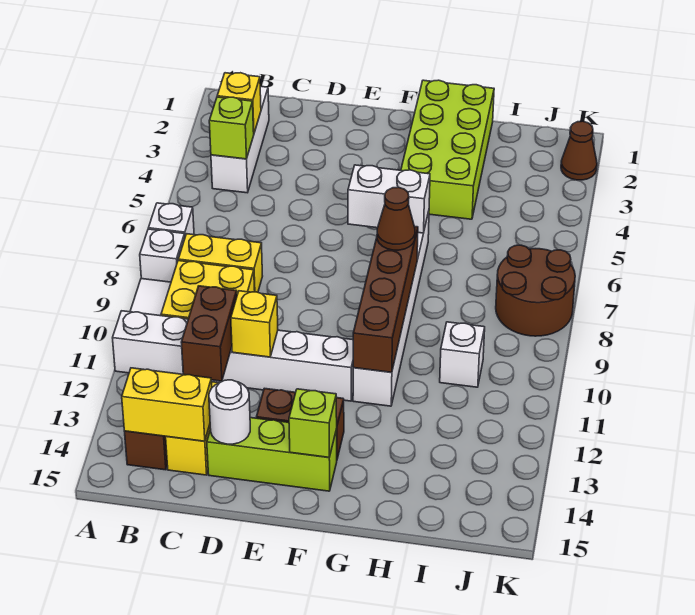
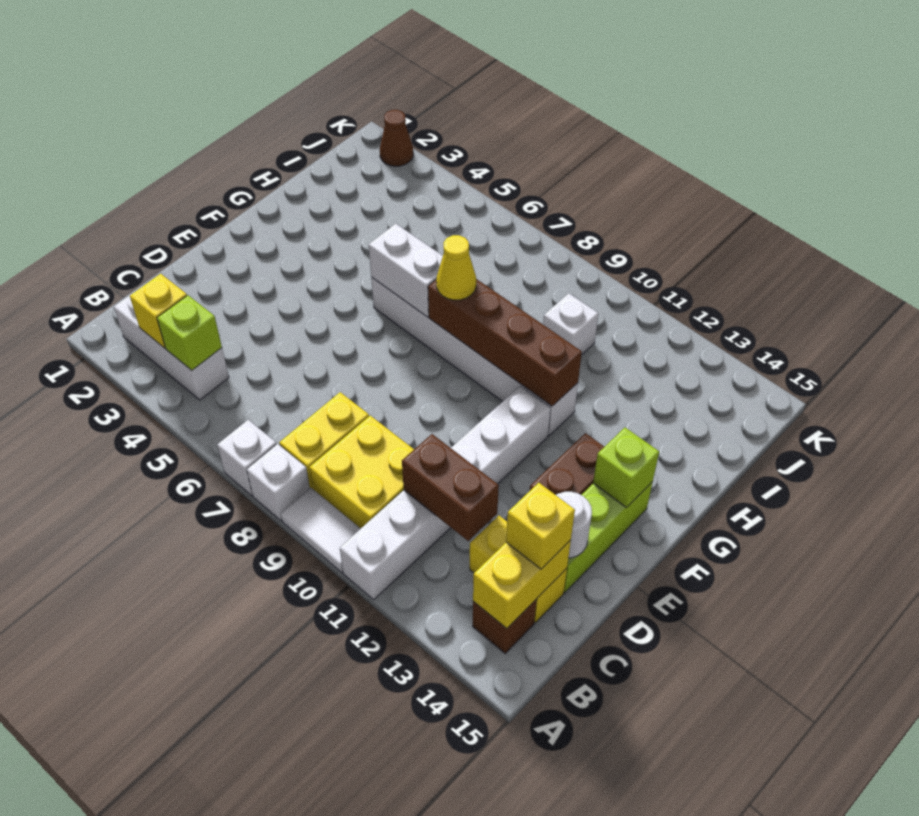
yellow 1x1 brick [231,291,278,357] -> yellow 1x1 brick moved to [506,483,575,569]
white 1x2 brick [348,165,430,233] -> white 1x2 brick turned to [369,224,443,317]
lime 2x4 brick [401,80,494,219] -> none
brown 1x1 cone [377,187,415,250] -> yellow 1x1 cone [436,235,476,300]
brown 2x2 round brick [496,245,575,336] -> none

